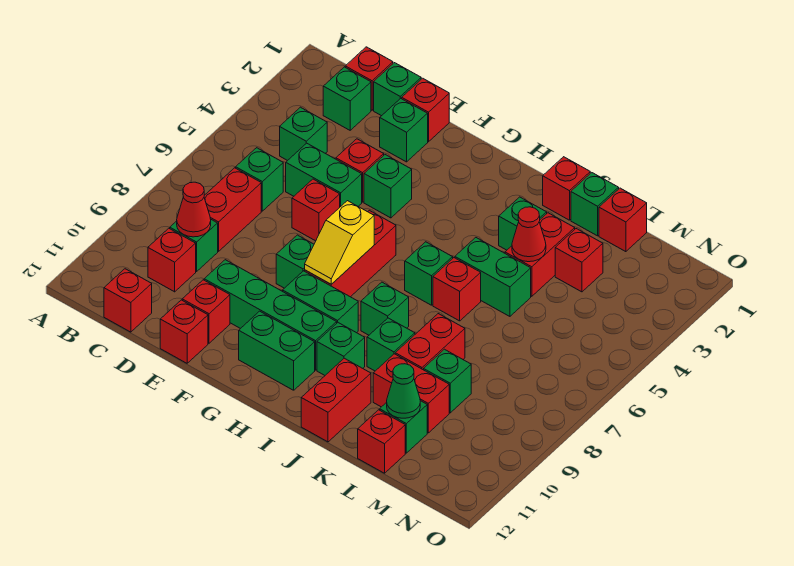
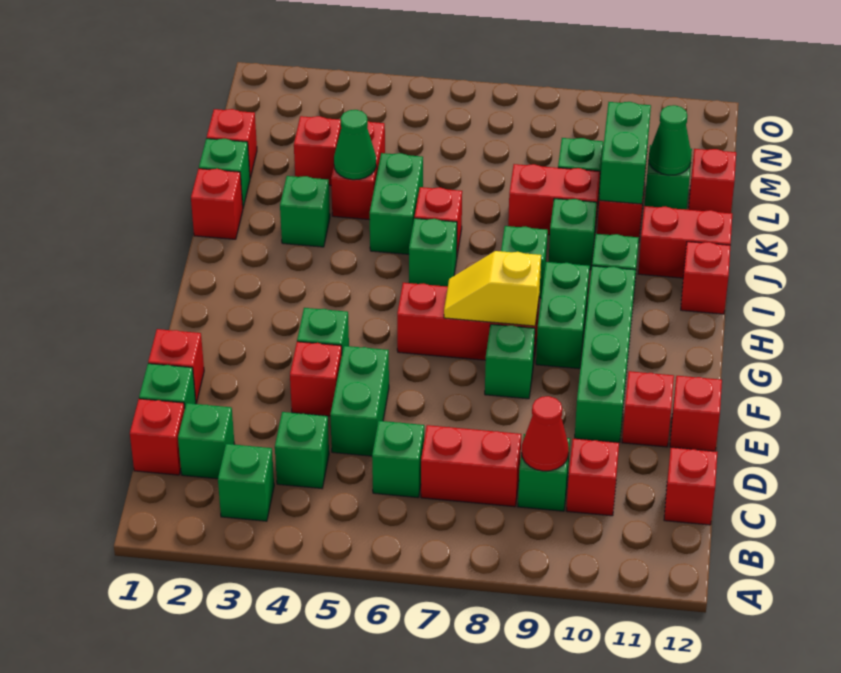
green 1x1 brick [380,98,428,162] -> green 1x1 brick moved to [218,444,274,521]
red 1x1 brick [292,179,340,241] -> red 1x1 brick moved to [681,242,731,314]
yellow 1x2 slope [305,201,374,284] -> yellow 1x2 slope turned to [444,251,541,326]
green 1x2 brick [239,311,315,390] -> green 1x2 brick moved to [599,102,651,204]
red 1x2 brick [505,213,575,296] -> red 1x2 brick turned to [331,121,385,220]
red 1x1 cone [512,207,546,262] -> green 1x1 cone [334,110,376,180]

